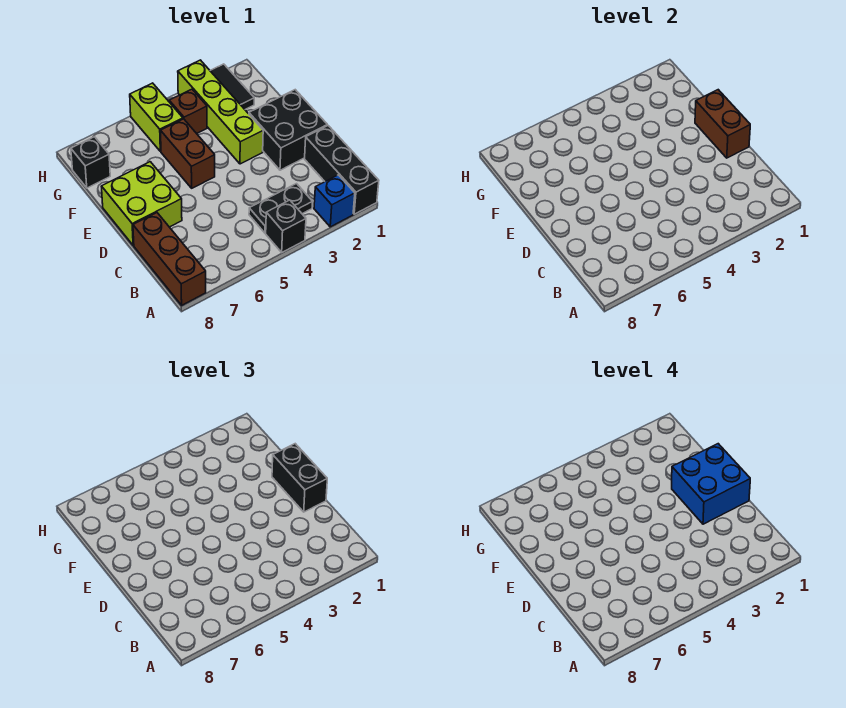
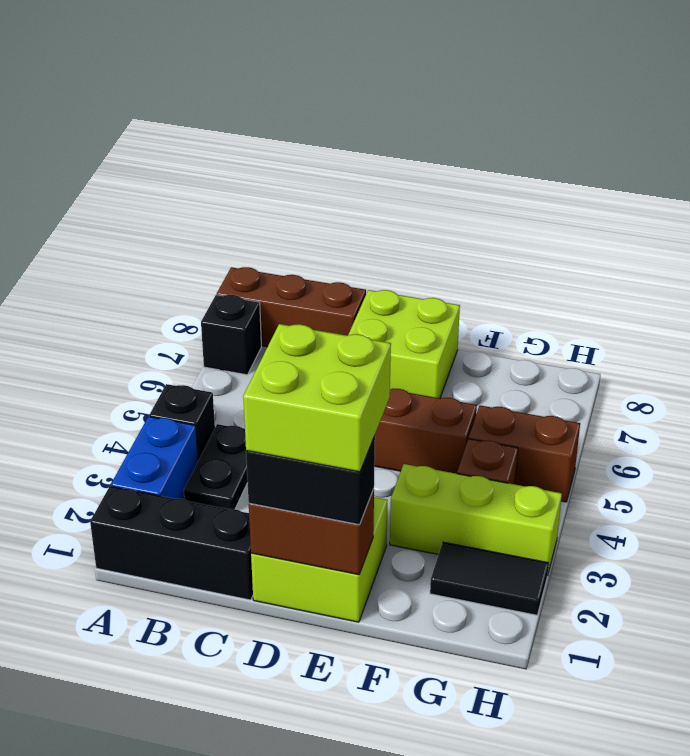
blue 1x1 brick [314,175,355,227] -> blue 1x2 brick [111,417,198,499]
black 2x2 brick [249,90,327,170] -> lime 2x2 brick [251,497,387,622]
blue 2x2 brick [672,444,750,524] -> lime 2x2 brick [243,324,391,472]
lime 1x4 brick [178,60,263,164] -> lime 1x3 brick [390,464,562,576]
lime 1x2 brick [130,83,183,151] -> brown 1x2 brick [469,405,580,502]
black 1x1 brick [71,137,110,188] -> black 1x1 brick moved to [201,295,261,375]

